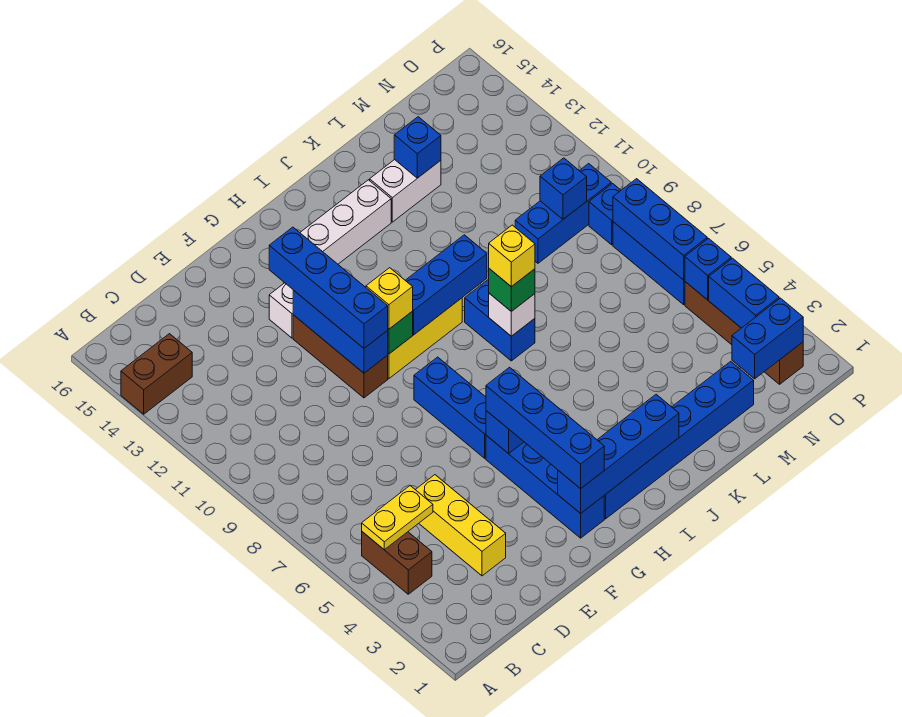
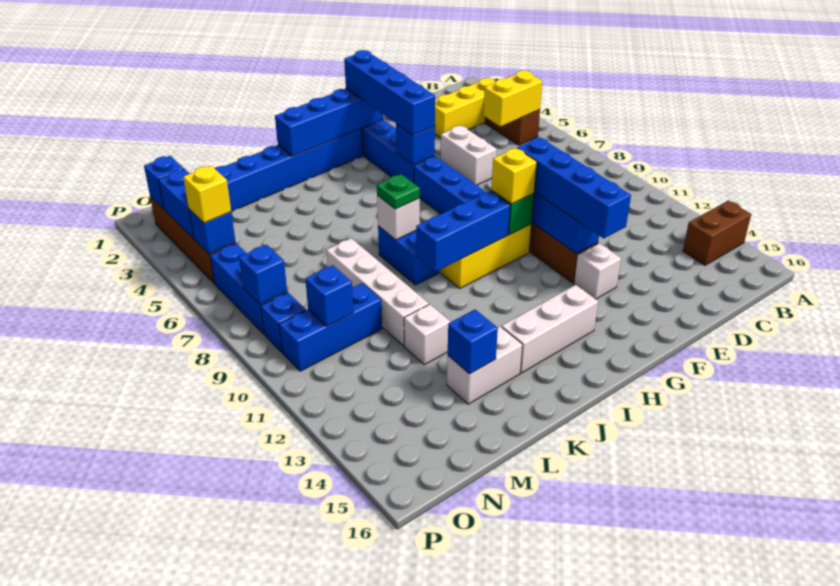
yellow 1x2 plate [362,486,433,550] -> yellow 1x2 brick [483,71,542,126]
yellow 1x3 brick [415,475,506,576] -> yellow 1x3 brick turned to [435,78,495,138]
none -> white 1x2 brick [441,125,497,185]
green 1x1 brick [489,269,535,311] -> green 1x1 plate [377,174,420,209]
yellow 1x1 brick [489,225,535,287] -> yellow 1x1 brick moved to [183,166,231,223]
none -> white 1x4 brick [326,238,429,346]
none -> white 1x1 brick [404,304,450,365]
blue 1x2 brick [732,298,803,379] -> blue 1x1 brick [144,156,184,209]
blue 1x3 brick [613,179,707,280] -> blue 1x1 brick [239,245,287,304]

